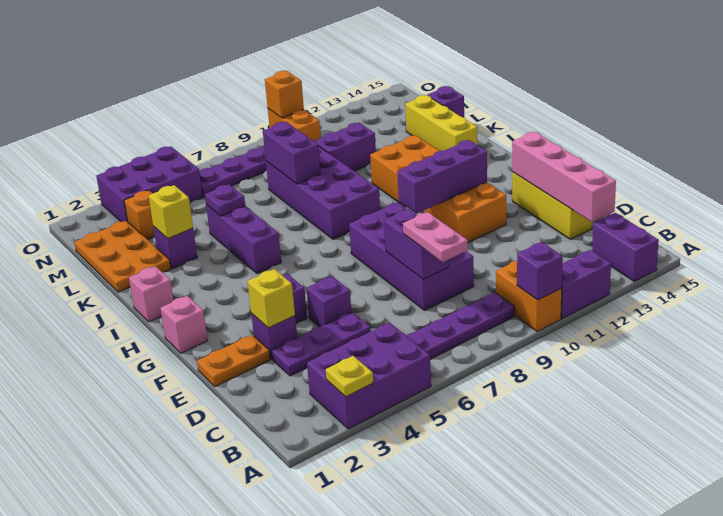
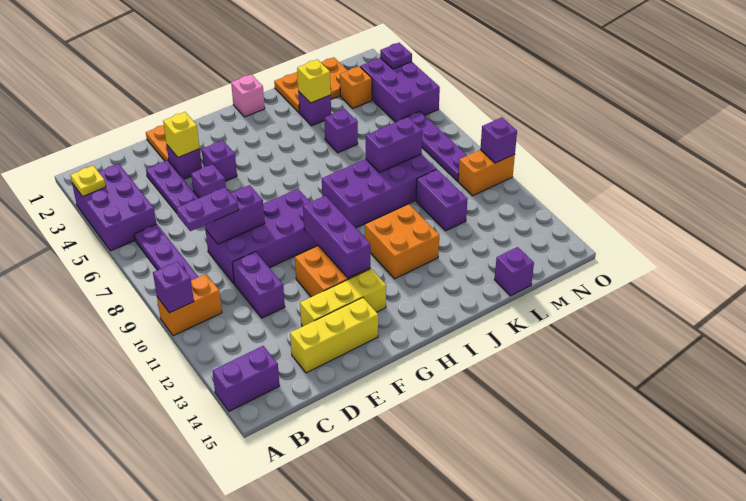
purple 1x2 brick [561,250,611,319] -> purple 1x2 brick moved to [232,252,285,318]
pink 1x2 plate [403,212,468,262] -> purple 1x2 plate [177,187,239,231]
pink 1x4 brick [512,132,616,222] -> none
pink 1x1 brick [160,296,208,353] -> none
purple 1x3 brick [206,204,281,273] -> purple 1x1 brick [324,109,358,153]
yellow 1x3 brick [405,95,477,151] -> yellow 1x3 brick moved to [300,269,386,327]
purple 1x1 plate [205,184,245,216] -> purple 1x1 plate moved to [380,43,412,69]
orange 1x1 brick [265,71,304,118] -> purple 1x1 brick [480,117,517,163]

